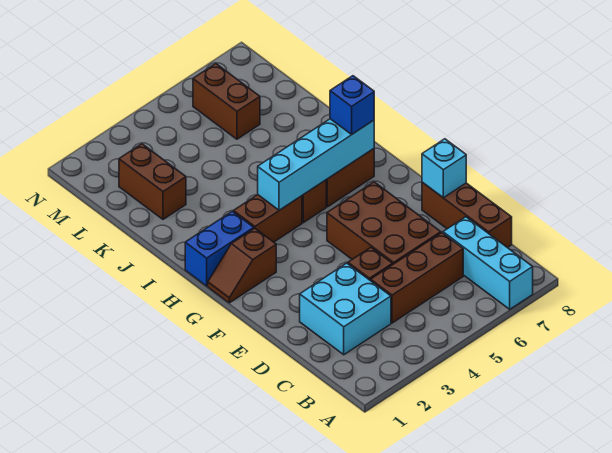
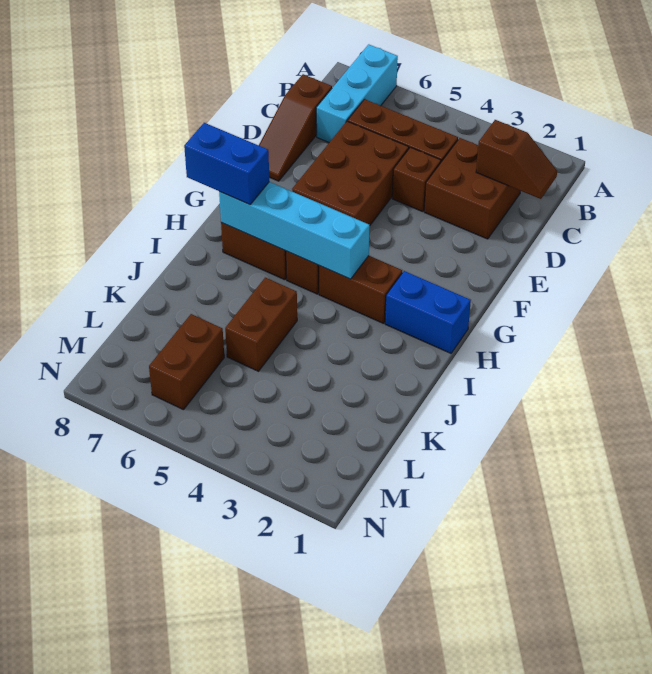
cyan 2x2 brick [300,263,391,355] -> brown 2x2 brick [424,138,520,239]
brown 1x3 brick [422,182,512,248] -> brown 1x3 slope [259,74,332,181]
cyan 1x1 brick [422,139,466,198] -> none
brown 1x2 slope [208,228,276,303] -> brown 1x2 slope moved to [476,120,557,199]
blue 1x1 brick [330,76,374,134] -> blue 1x2 brick [184,123,269,205]
brown 1x2 brick [119,144,186,219] -> brown 1x2 brick moved to [225,278,297,371]

